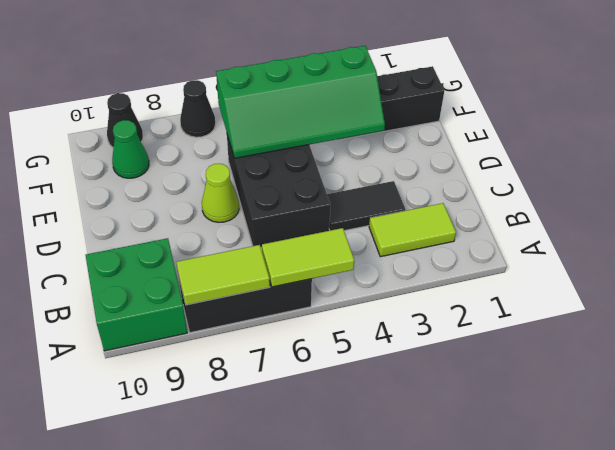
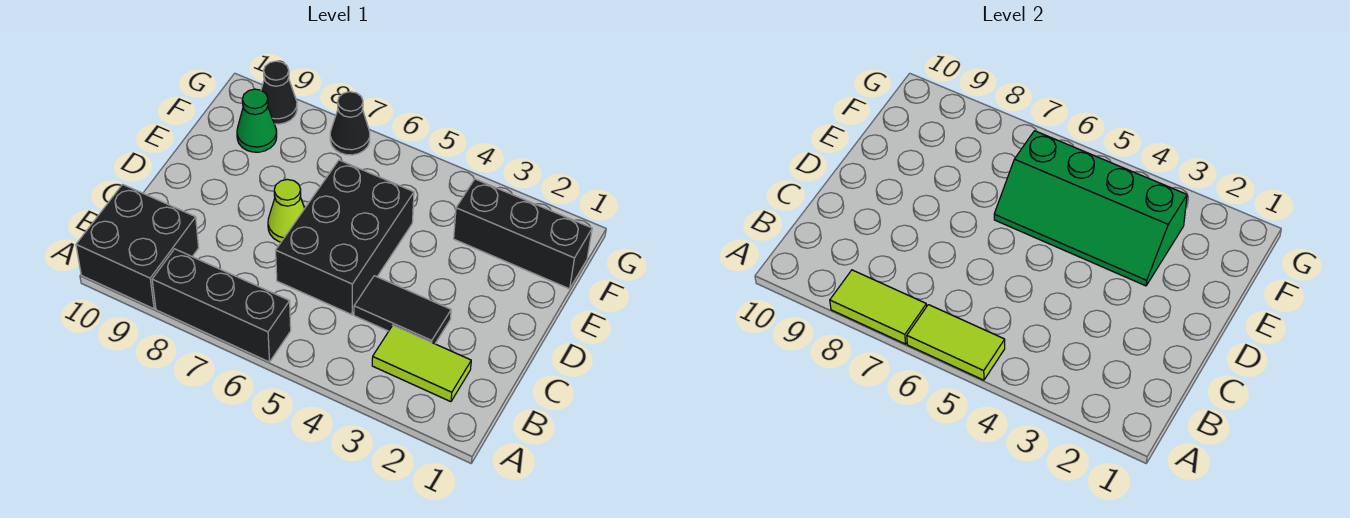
green 2x2 brick [86,238,187,351] -> black 2x2 brick [76,184,199,309]

